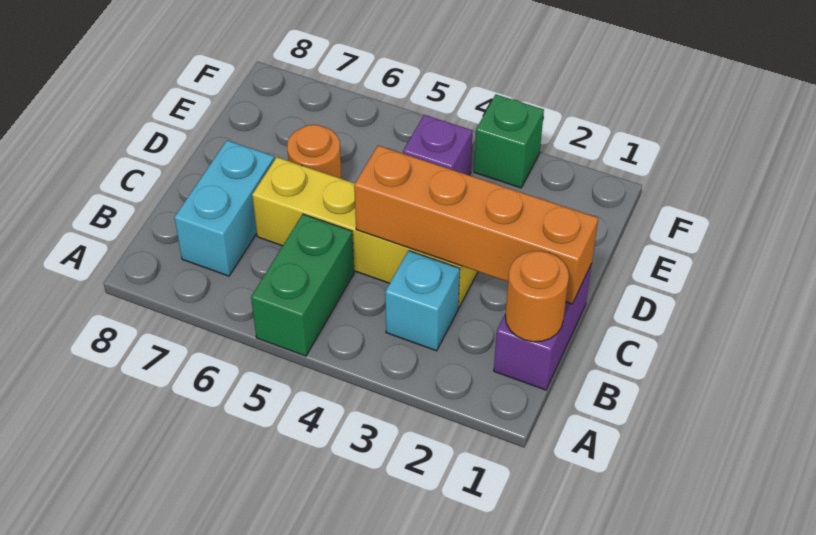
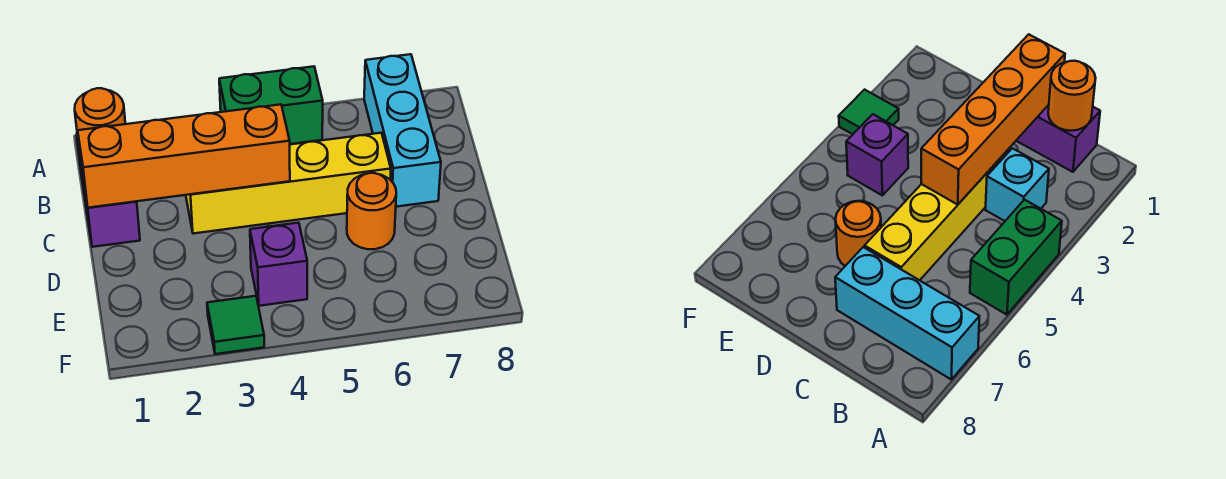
green 1x2 brick [251,214,354,356] -> green 1x2 brick turned to [219,66,323,144]
cyan 1x2 brick [174,141,275,276] -> cyan 1x3 brick [364,54,441,207]
green 1x1 brick [474,95,544,188] -> green 1x1 tile [207,296,264,354]

